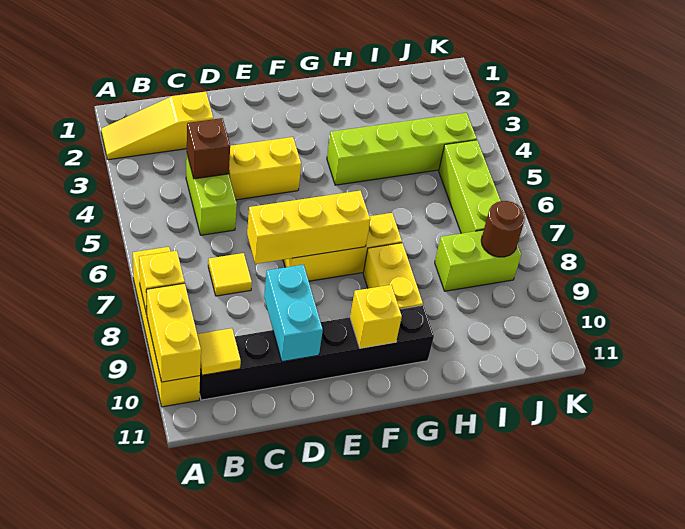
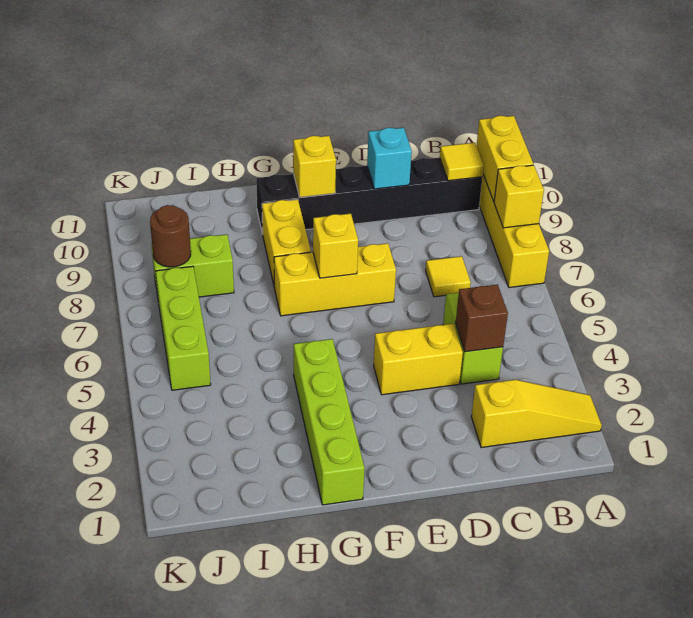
yellow 1x3 brick [247,190,370,264] -> yellow 1x1 brick [313,214,358,278]
cyan 1x2 brick [264,265,323,362] -> cyan 1x1 brick [367,128,412,189]
lime 1x4 brick [327,113,477,185] -> lime 1x4 brick turned to [294,339,365,505]

